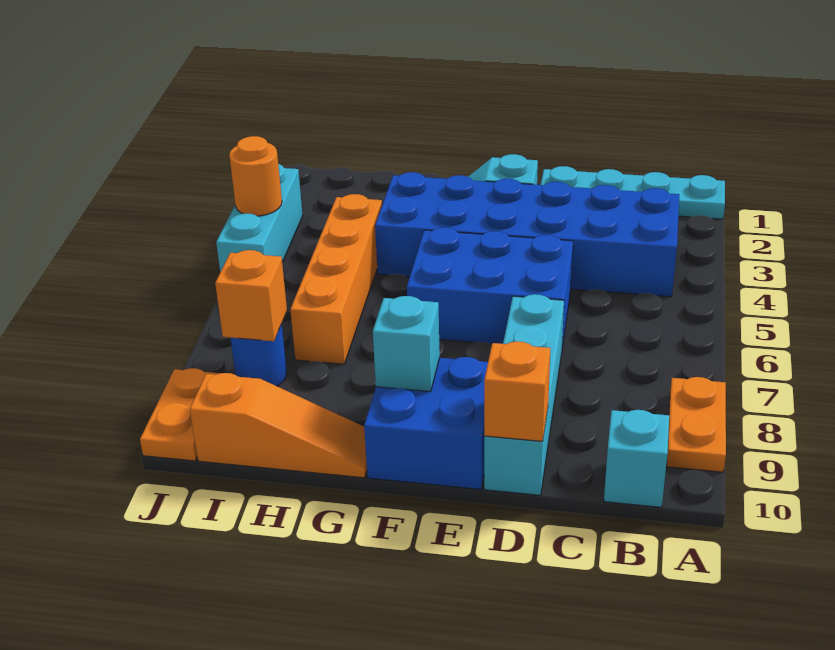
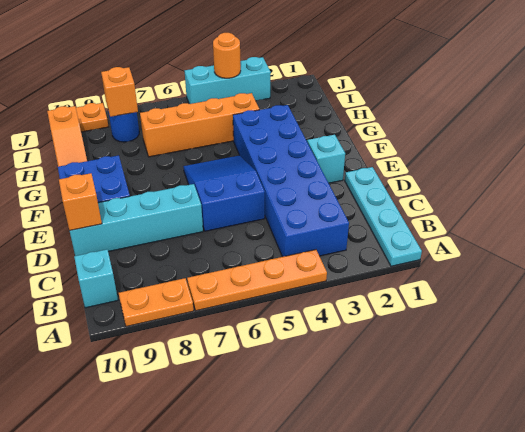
none -> orange 1x4 plate [187,250,327,311]
blue 2x3 brick [407,228,573,347] -> blue 2x3 slope [183,155,265,231]
cyan 1x1 brick [373,296,440,392] -> none

